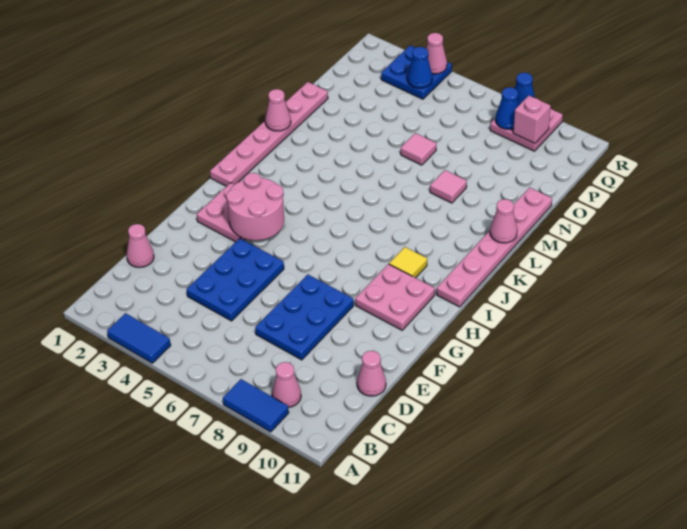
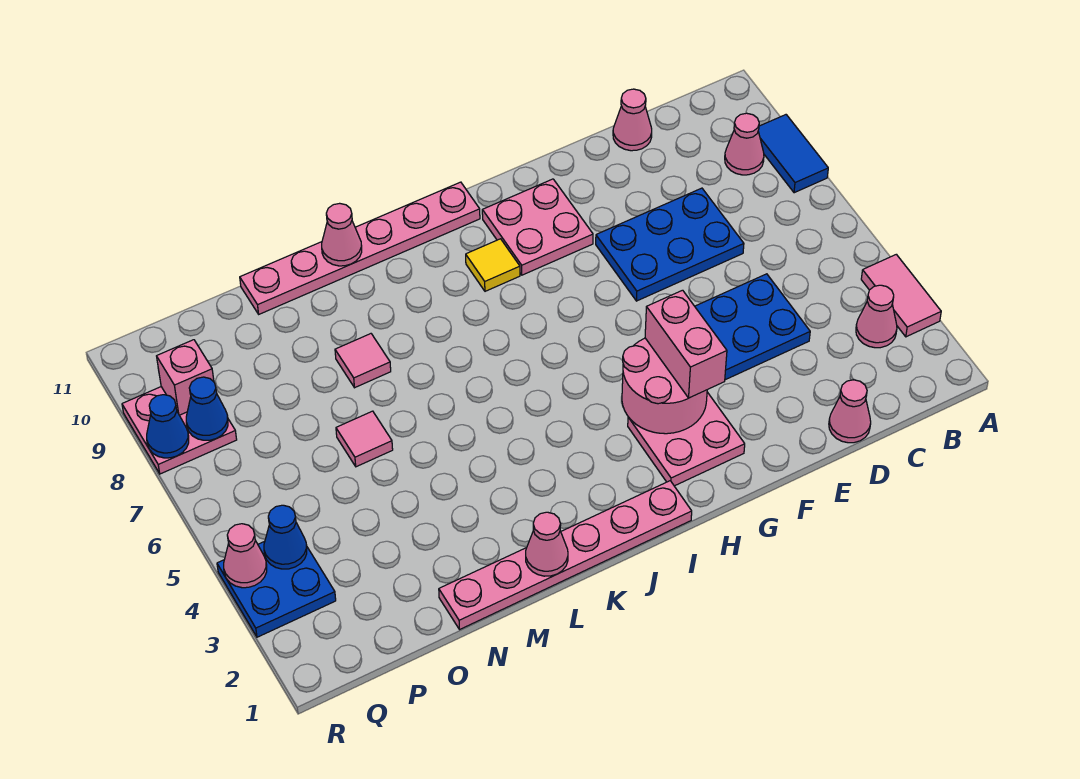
blue 1x2 tile [107,313,171,363] -> pink 1x2 tile [861,254,941,337]
none -> pink 1x1 cone [856,285,897,348]
none -> pink 1x2 brick [645,290,727,398]

